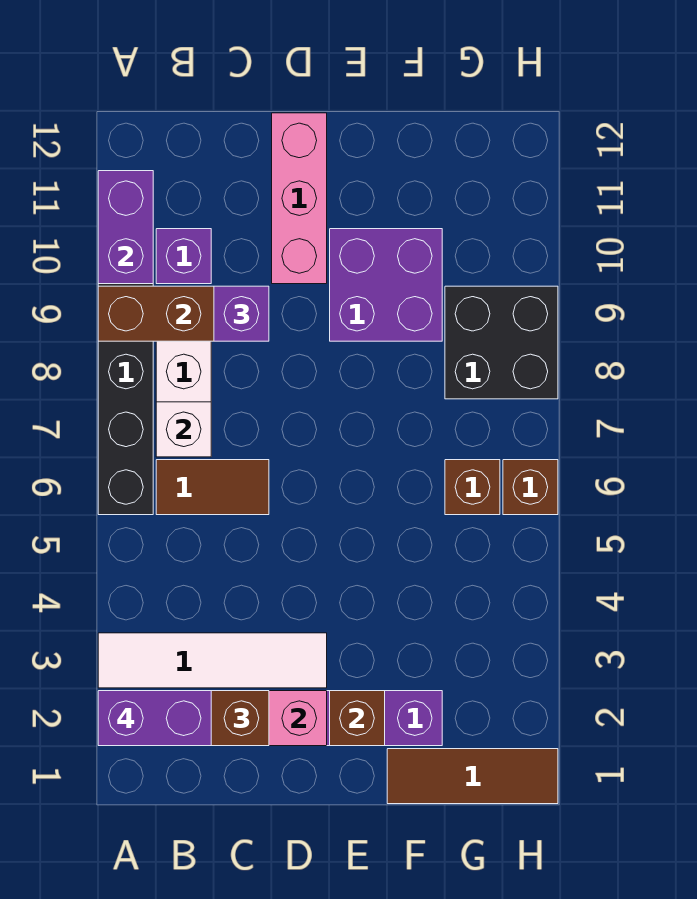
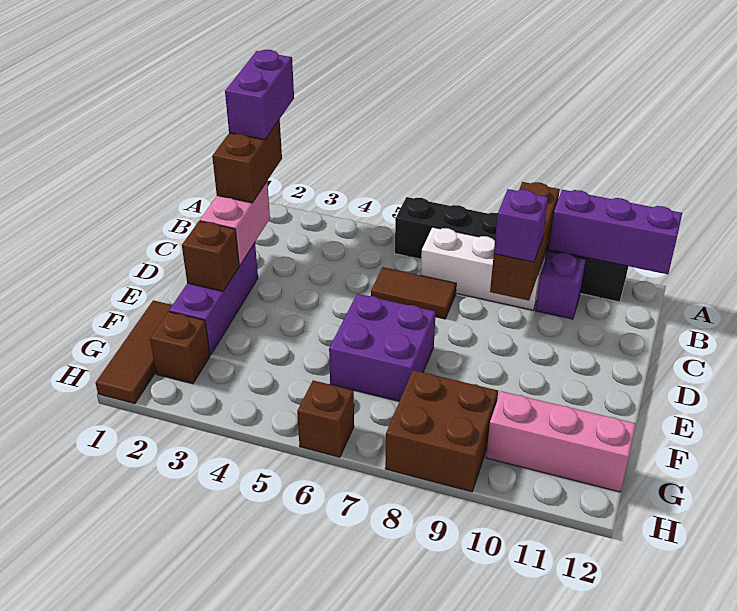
white 1x4 tile [98,633,327,688] -> none
purple 1x2 brick [98,171,153,284] -> purple 1x3 brick [549,190,682,274]
brown 1x2 tile [156,460,269,515] -> brown 1x2 tile turned to [371,267,456,319]
white 1x1 brick [156,402,211,457] -> none
pink 1x3 brick [272,113,327,284] -> pink 1x3 brick moved to [486,391,636,492]
purple 2x2 brick [330,229,442,341] -> purple 2x2 brick moved to [329,294,436,401]
brown 1x1 brick [445,460,500,515] -> brown 1x1 brick moved to [150,312,210,384]
black 2x2 brick [445,286,558,399] -> brown 2x2 brick [385,370,498,492]

